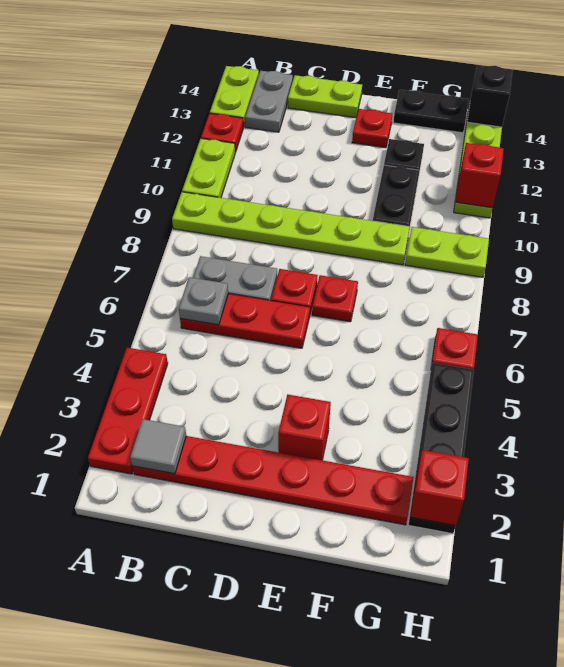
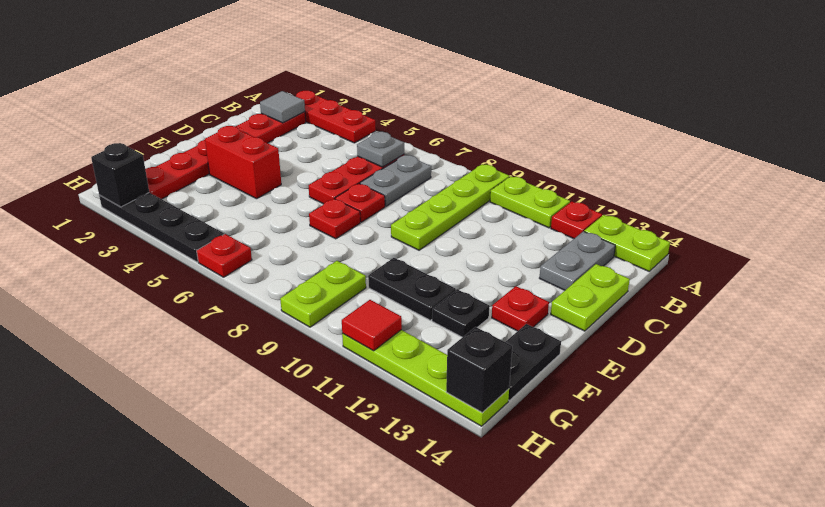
lime 1x6 plate [172,192,410,265] -> lime 1x4 plate [391,164,509,250]
grey 1x2 plate [245,71,293,132] -> grey 1x2 plate turned to [540,231,615,290]
red 1x1 brick [278,395,331,460] -> red 1x2 brick [205,126,281,199]
red 1x1 brick [410,450,469,526] -> black 1x1 brick [91,143,149,207]
red 1x1 brick [456,143,504,208] -> red 1x1 tile [342,300,402,351]

